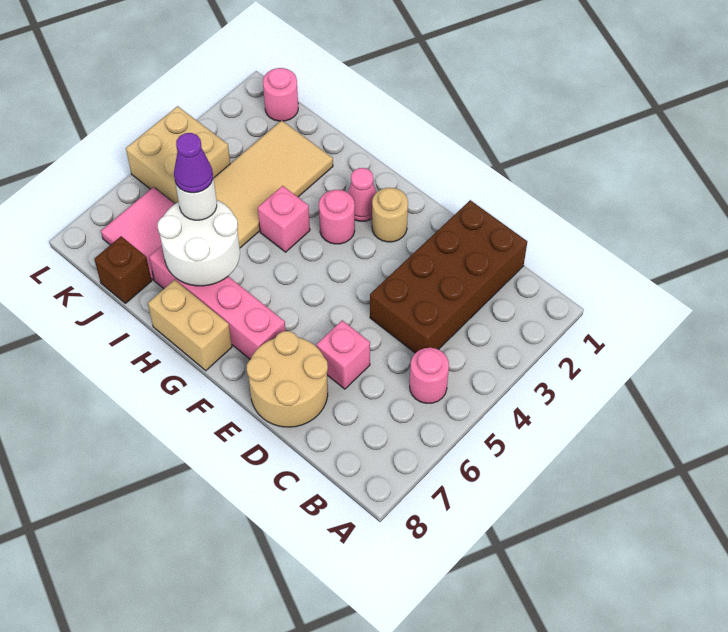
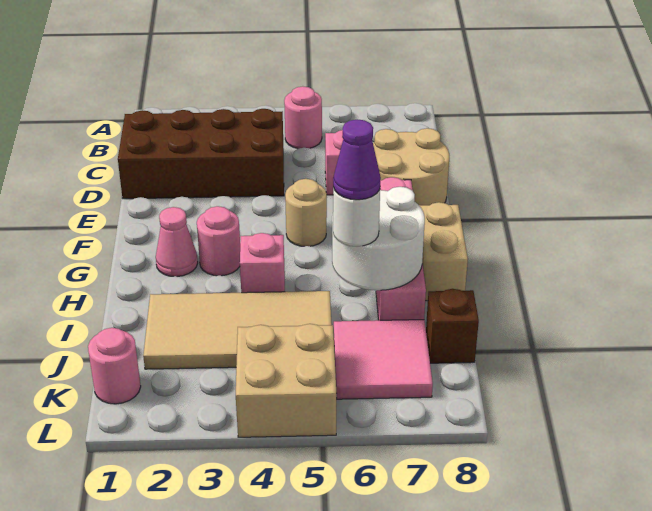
tan 1x1 round brick [372,188,408,242] -> tan 1x1 round brick moved to [285,179,327,246]

